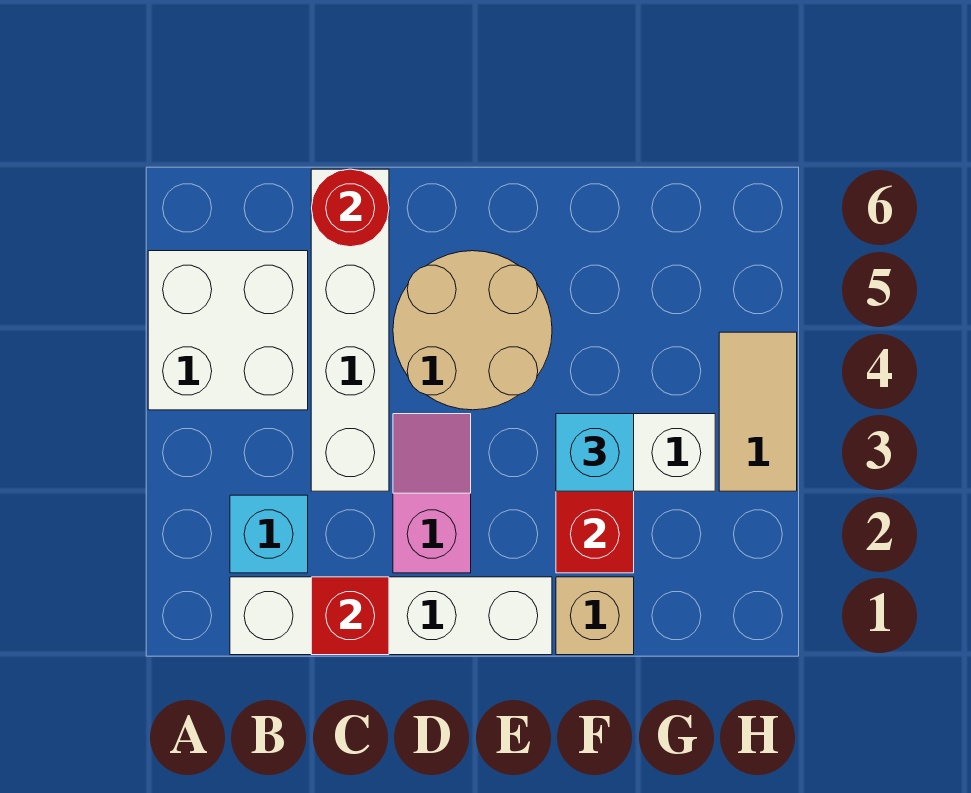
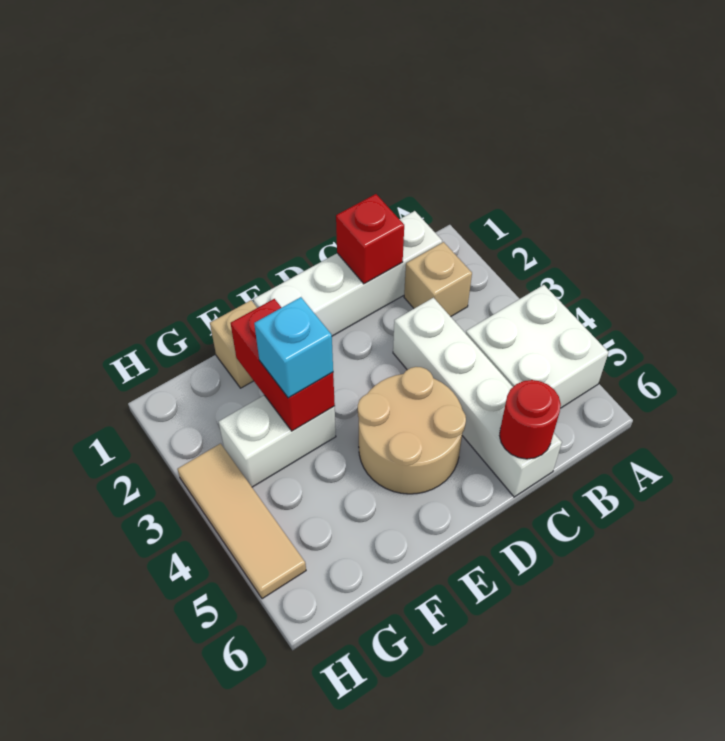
cyan 1x1 brick [230,495,308,573] -> tan 1x1 brick [404,242,472,317]
pink 1x2 slope [393,414,471,573] -> none
tan 1x2 tile [719,332,797,491] -> tan 1x3 tile [178,444,306,599]

